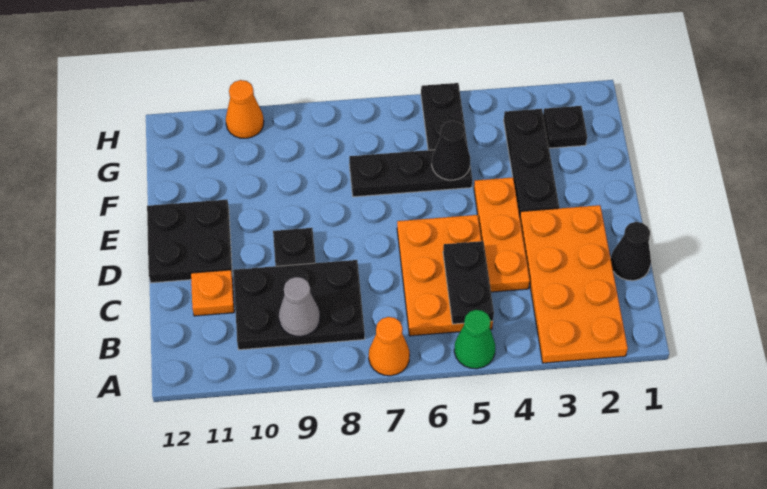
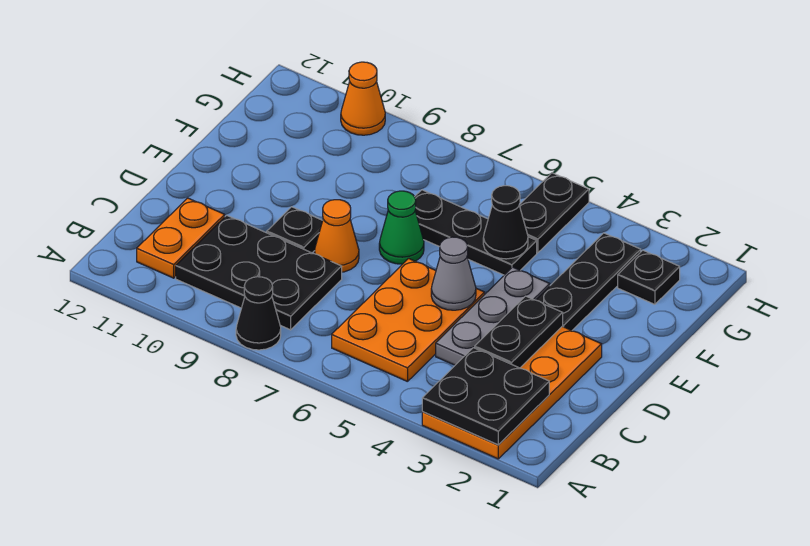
green 1x1 cone [454,310,495,369] -> green 1x1 cone moved to [379,191,424,264]
orange 1x1 cone [369,317,410,376] -> orange 1x1 cone moved to [314,200,359,272]
black 1x2 plate [443,241,494,324] -> black 1x2 plate moved to [475,296,563,368]
grey 1x1 cone [279,277,320,336] -> grey 1x1 cone moved to [431,237,476,310]
black 1x1 cone [611,222,651,281] -> black 1x1 cone moved to [236,277,281,350]
orange 1x3 plate [474,177,530,292] -> grey 1x3 plate [436,267,550,365]
orange 1x1 plate [191,270,234,316] -> orange 1x2 plate [137,198,225,278]
black 2x2 plate [147,200,232,283] -> black 2x2 plate moved to [422,348,549,445]

